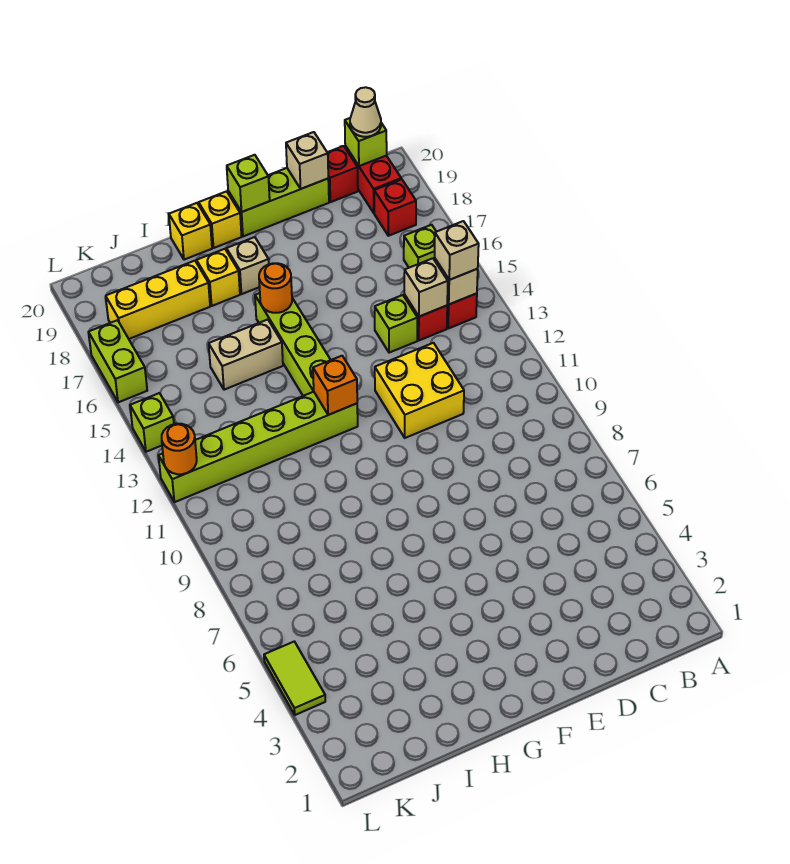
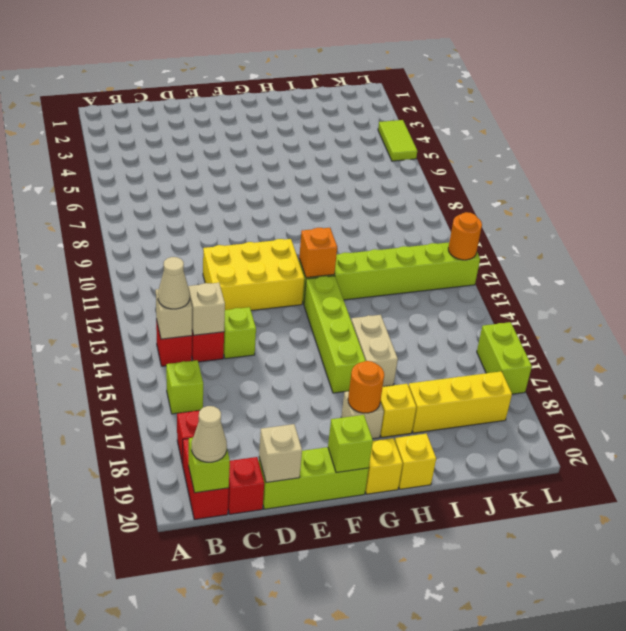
tan 1x1 brick [435,221,479,280] -> tan 1x1 cone [158,257,190,309]
yellow 2x2 brick [375,343,464,438] -> yellow 2x3 brick [203,239,304,311]
orange 1x1 round brick [259,263,292,313] -> orange 1x1 round brick moved to [348,361,384,413]
tan 1x2 brick [209,320,283,390] -> tan 1x2 brick turned to [351,315,398,387]
lime 1x1 brick [130,393,174,452] -> none

